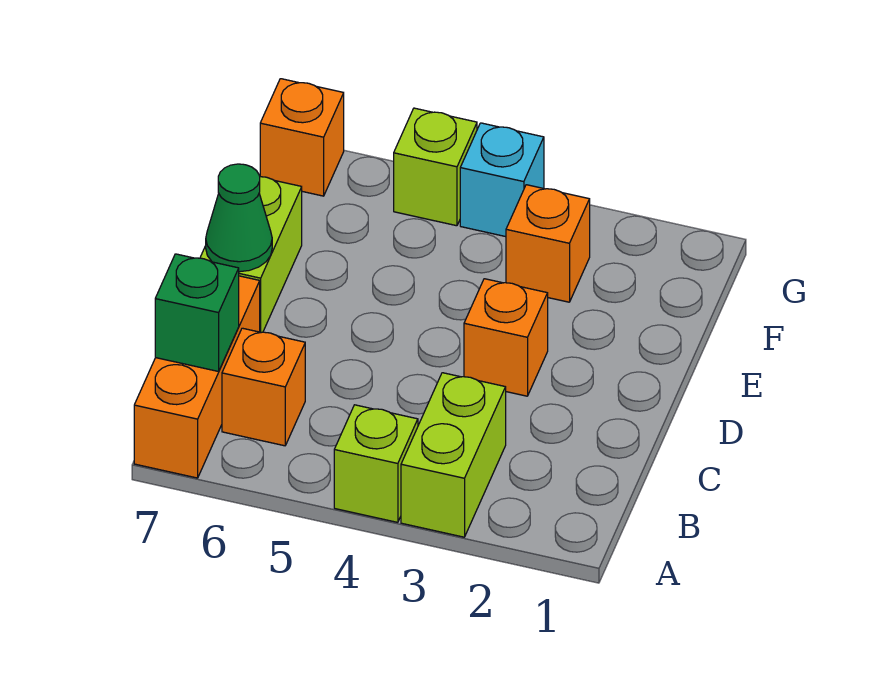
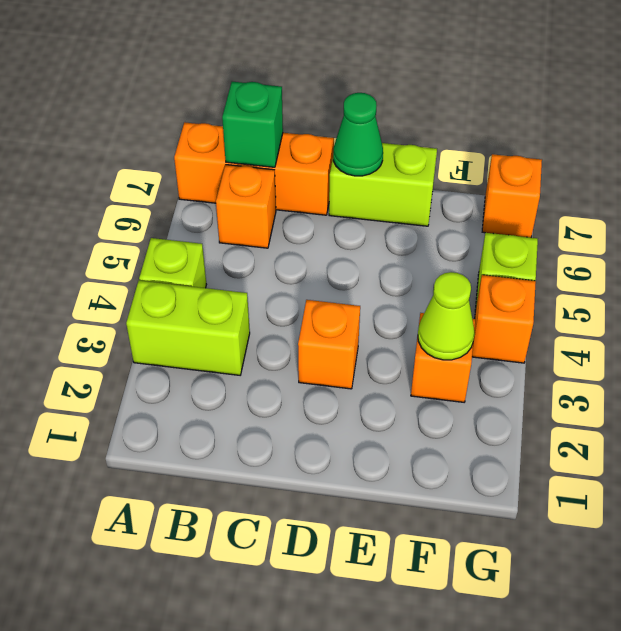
none -> lime 1x1 cone [418,272,475,360]
cyan 1x1 brick [460,123,544,237] -> orange 1x1 brick [472,275,536,363]

